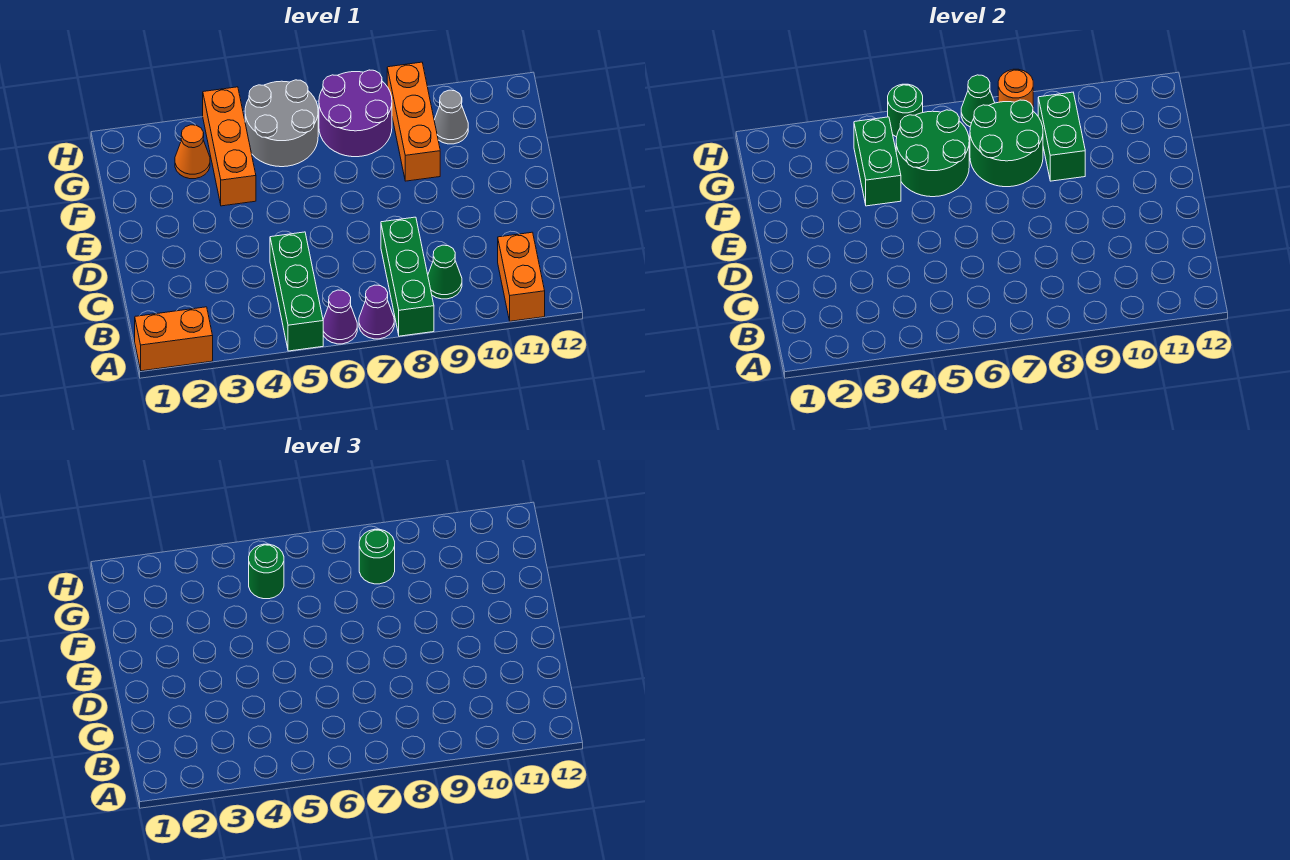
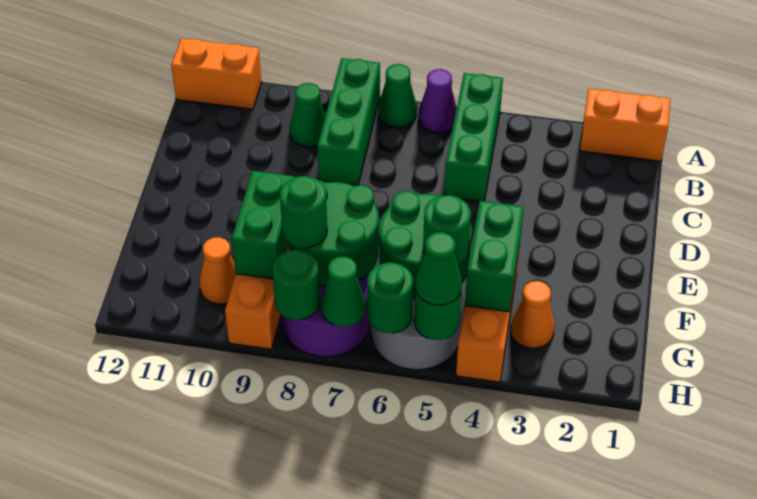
purple 1x1 cone [359,285,394,339] -> green 1x1 cone [378,64,417,128]
orange 1x2 brick [498,232,545,321] -> orange 1x2 brick turned to [171,38,262,109]
grey 1x1 cone [434,90,468,144] -> orange 1x1 cone [199,237,236,304]
none -> green 1x1 cone [415,232,462,305]
none -> green 1x1 round brick [367,263,413,333]
orange 1x1 round brick [998,69,1033,107] -> green 1x1 round brick [272,250,320,320]

